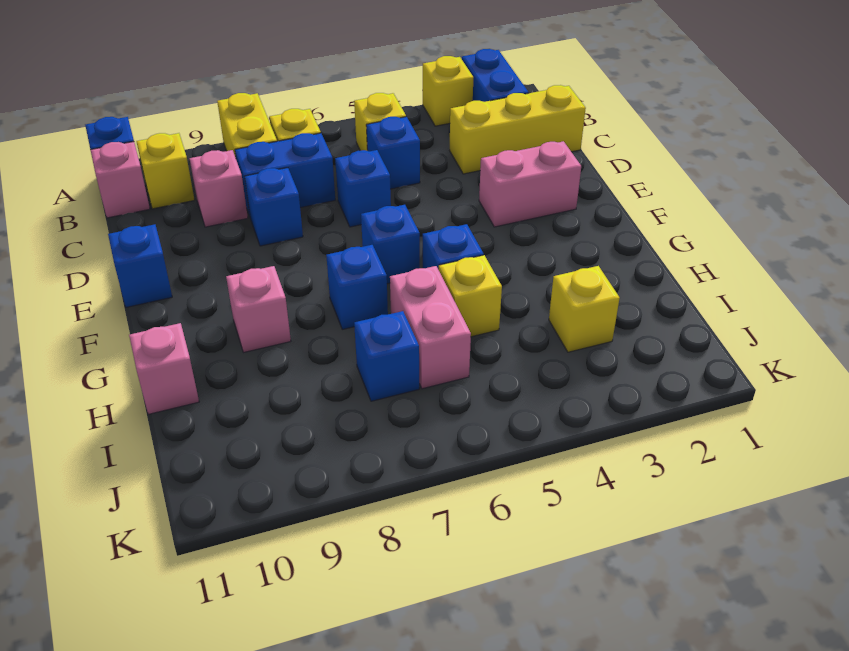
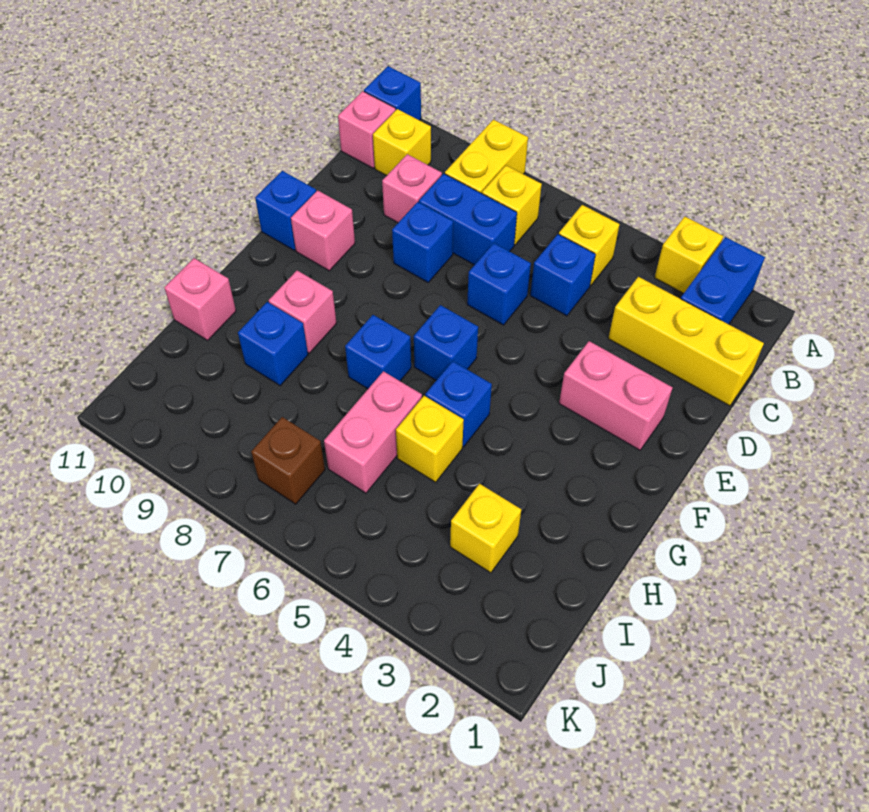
none -> pink 1x1 brick [291,190,355,271]
blue 1x1 brick [354,311,419,401] -> blue 1x1 brick moved to [238,302,308,386]
none -> brown 1x1 brick [251,417,325,504]

